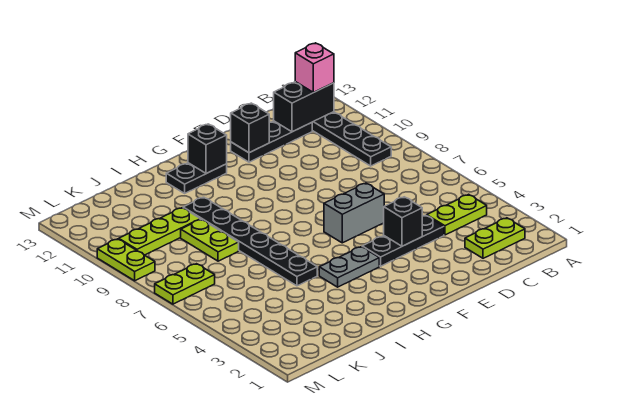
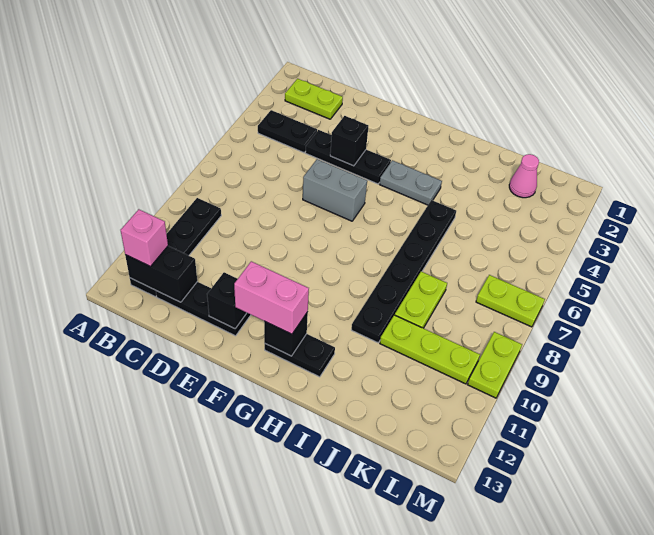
lime 1x2 plate [427,194,487,235] -> black 1x2 plate [258,110,317,153]
none -> pink 1x2 brick [234,261,309,334]
none -> pink 1x1 cone [509,154,539,198]

